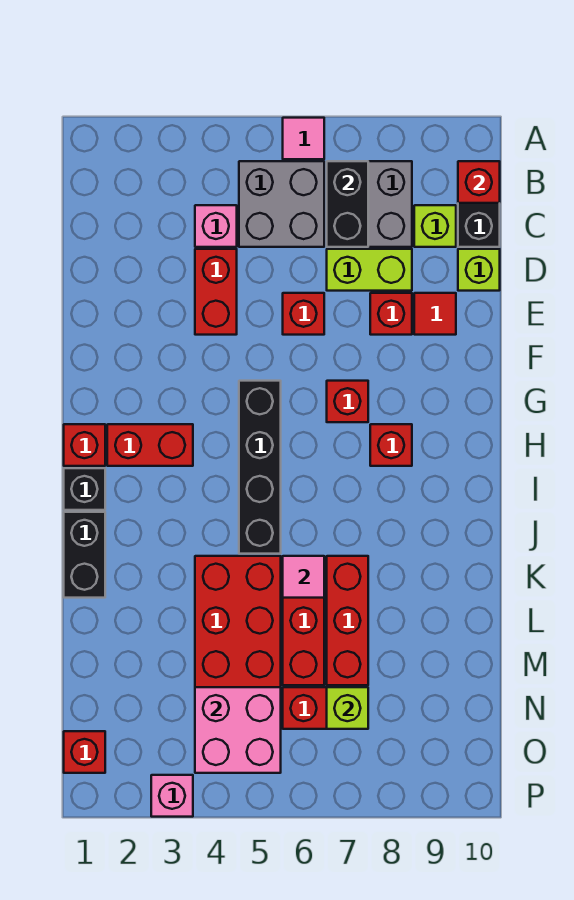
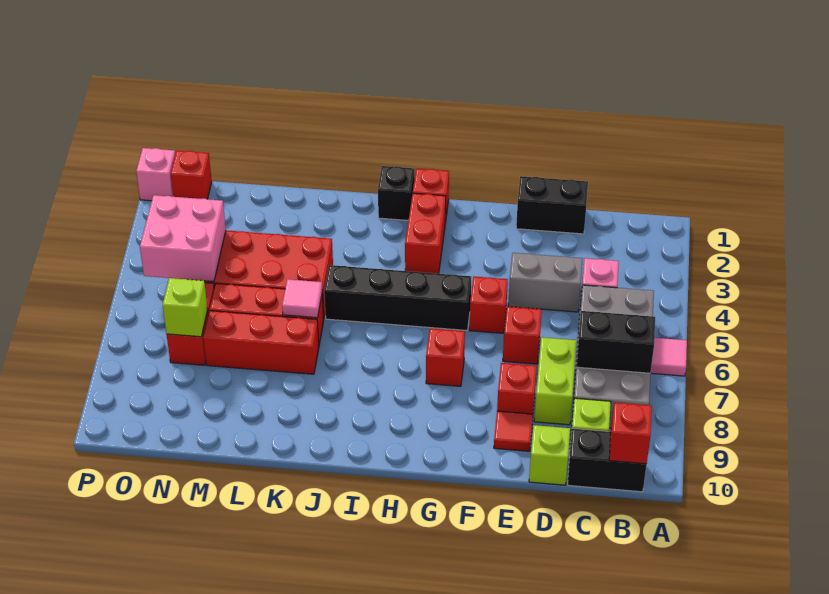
red 1x2 brick [195,249,237,335] -> grey 1x2 brick [508,253,583,312]
red 1x1 brick [370,424,412,466] -> red 1x1 brick moved to [469,277,508,333]
black 1x2 brick [64,512,105,598] -> black 1x2 brick moved to [516,176,588,234]
pink 1x1 brick [151,775,193,817] -> pink 1x1 brick moved to [136,148,175,201]

